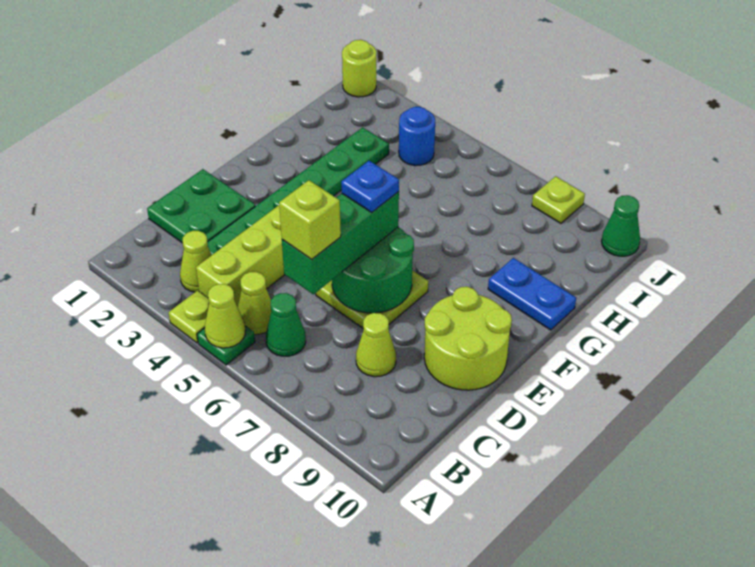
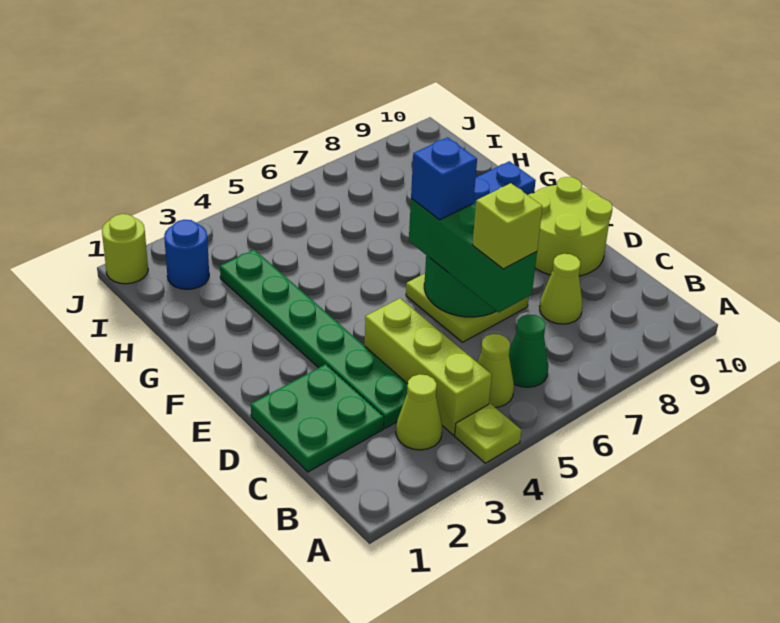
green 1x1 plate [197,326,255,365] -> none
lime 1x1 cone [205,284,245,348] -> none
blue 1x1 plate [341,161,399,212] -> blue 1x1 brick [411,137,477,220]
blue 1x1 round brick [399,107,435,166] -> blue 1x1 round brick moved to [164,220,209,289]
lime 1x1 plate [532,176,585,223] -> none
green 1x1 cone [601,195,640,256] -> none

